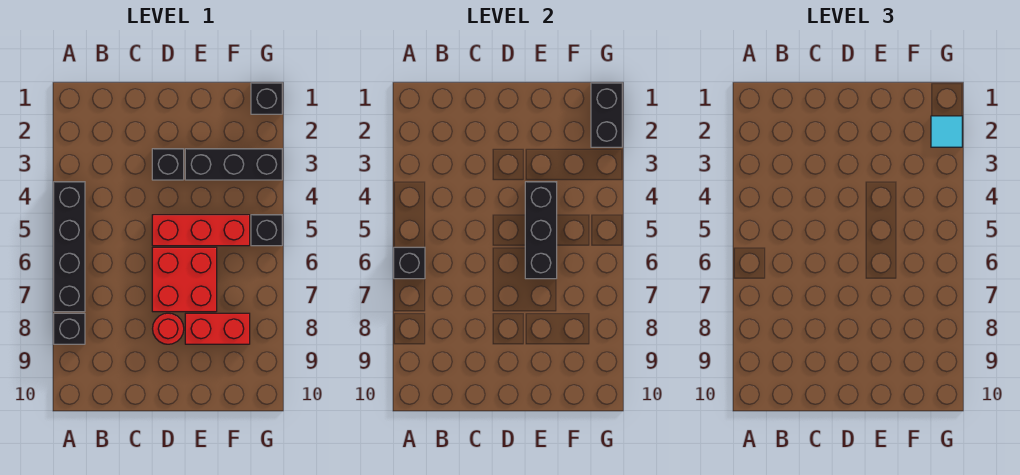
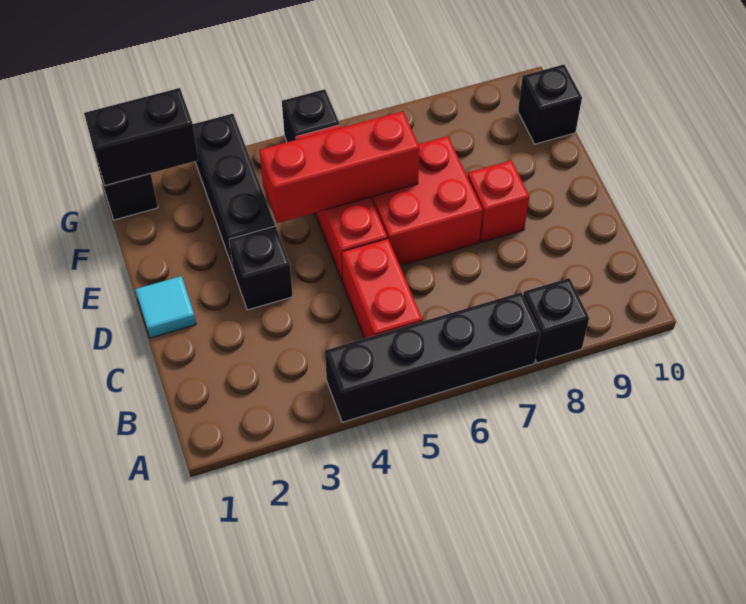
black 1x1 brick [394,247,425,279] -> black 1x1 brick moved to [518,65,582,144]
red 1x1 round brick [153,313,184,344] -> red 1x1 brick [467,160,529,242]
black 1x3 brick [525,182,557,279] -> red 1x3 brick [259,111,420,223]
red 1x2 brick [185,313,250,344] -> red 1x2 brick moved to [342,239,422,339]
cyan 1x1 tile [931,116,962,147] -> cyan 1x1 tile moved to [135,276,196,338]

